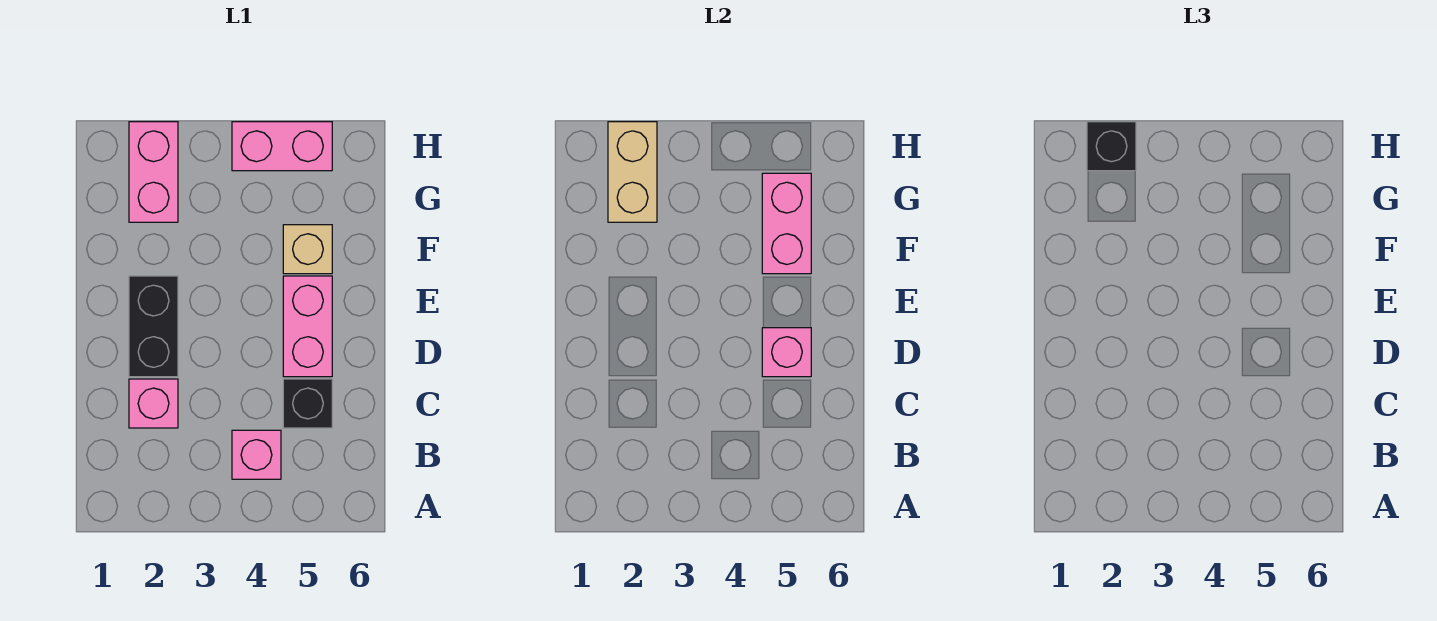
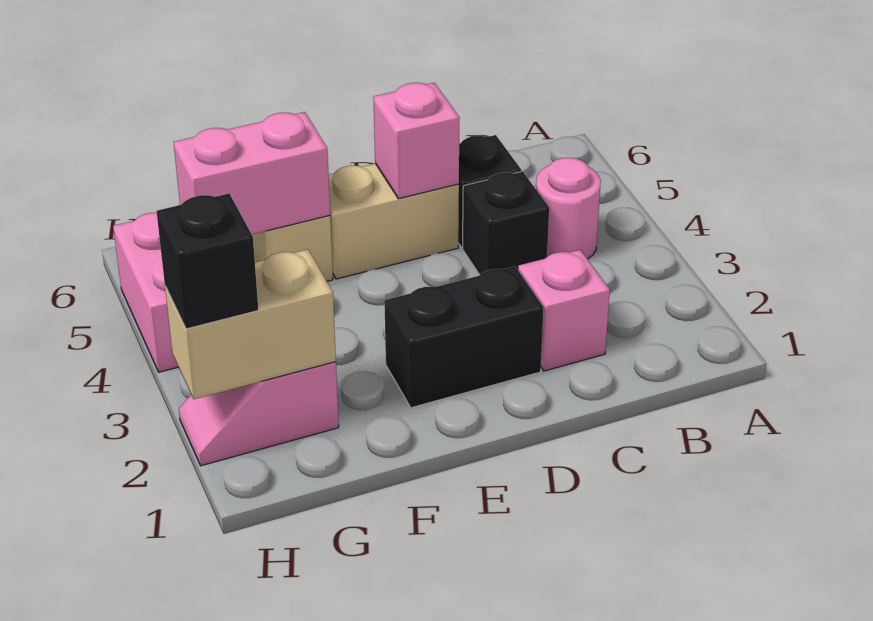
pink 1x1 brick [232,430,281,479] -> pink 1x1 round brick [536,158,601,259]
none -> black 1x1 brick [463,171,549,275]
pink 1x2 brick [283,276,332,377] -> tan 1x2 brick [329,164,459,279]
pink 1x2 brick [129,122,178,222] -> pink 1x2 slope [179,362,339,466]

